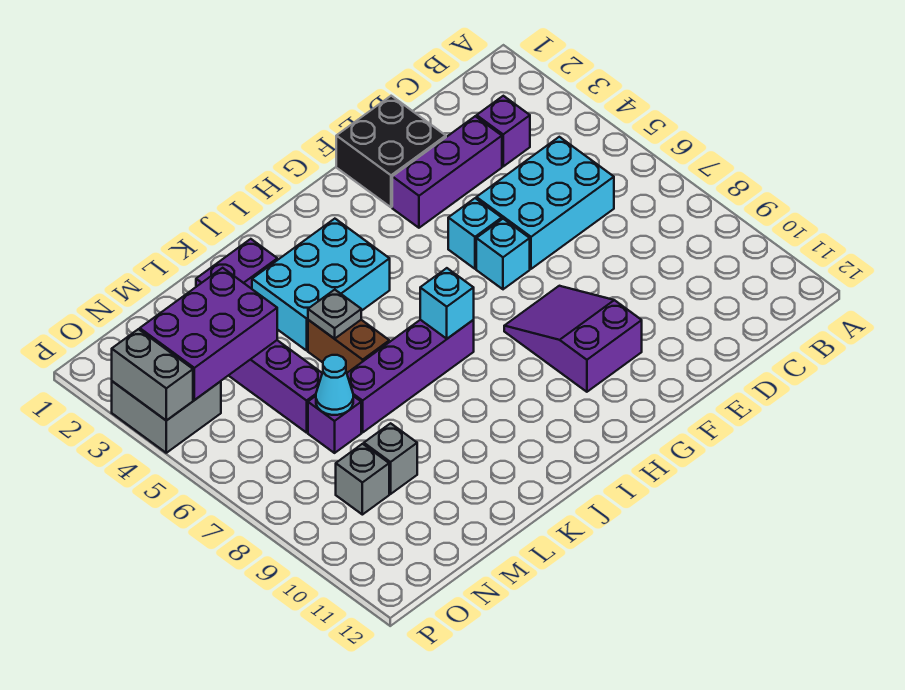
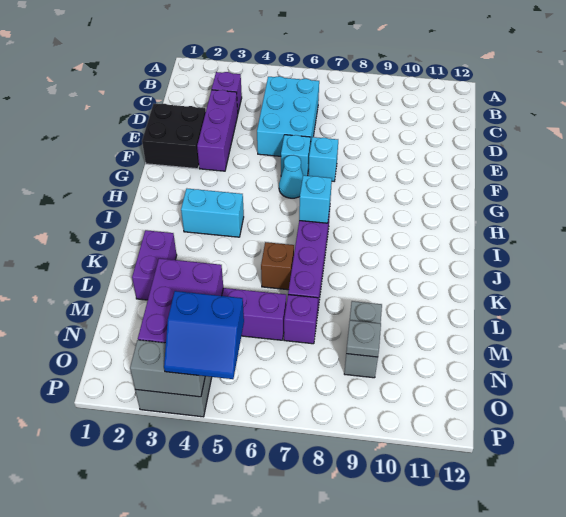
cyan 1x1 brick [448,198,502,269] -> cyan 1x1 brick moved to [308,137,338,181]
purple 2x3 slope [504,286,642,392] -> none
cyan 2x3 brick [252,219,390,350] -> cyan 1x2 brick [181,189,244,237]
brown 1x2 brick [308,320,389,373] -> brown 1x1 brick [261,242,294,290]
grey 1x1 plate [308,290,361,339] -> grey 1x1 plate moved to [346,320,381,357]
cyan 1x1 cone [316,355,353,415] -> cyan 1x1 cone moved to [279,155,303,198]
none -> blue 2x2 slope [164,291,244,379]

